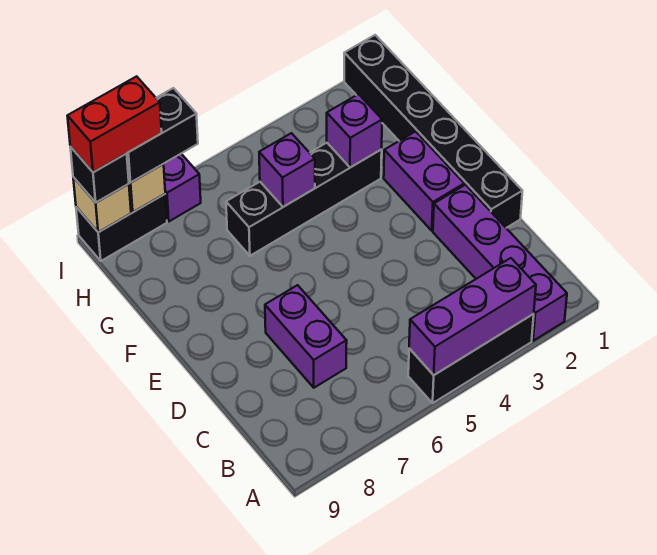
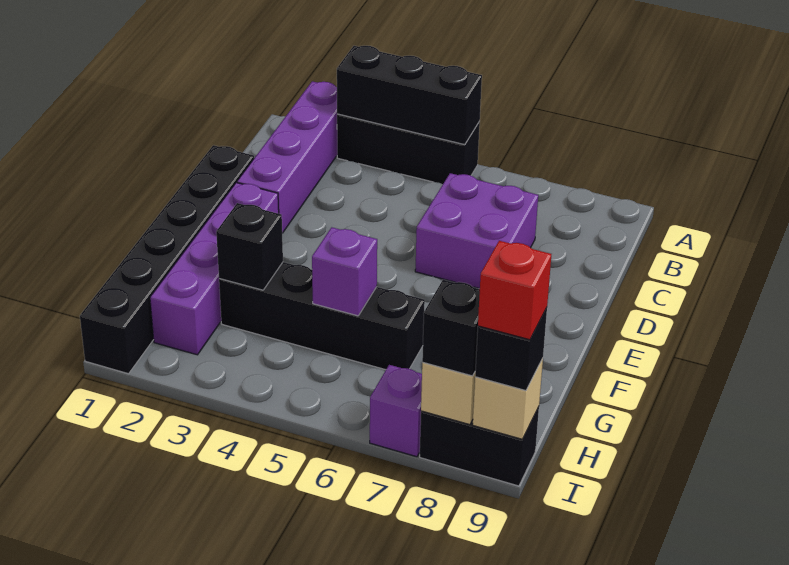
purple 1x3 brick [409,258,536,375] -> black 1x3 brick [337,46,482,145]
purple 1x2 brick [265,285,347,388] -> purple 2x2 brick [415,173,538,289]
purple 1x2 brick [384,131,464,231] -> purple 1x4 brick [150,183,279,355]
purple 1x1 brick [327,94,382,168] -> black 1x1 brick [216,203,283,290]
black 1x2 brick [126,88,198,182] -> black 1x1 brick [422,280,480,376]
red 1x2 brick [68,76,162,172] -> red 1x1 brick [478,241,551,340]

